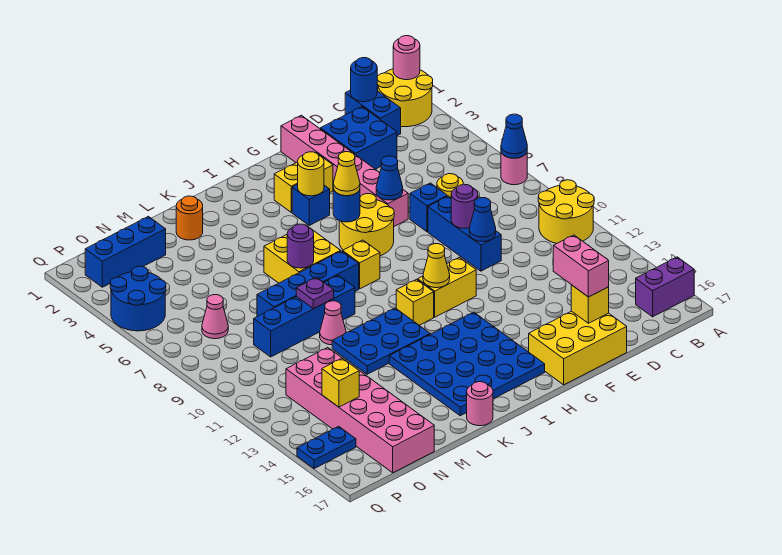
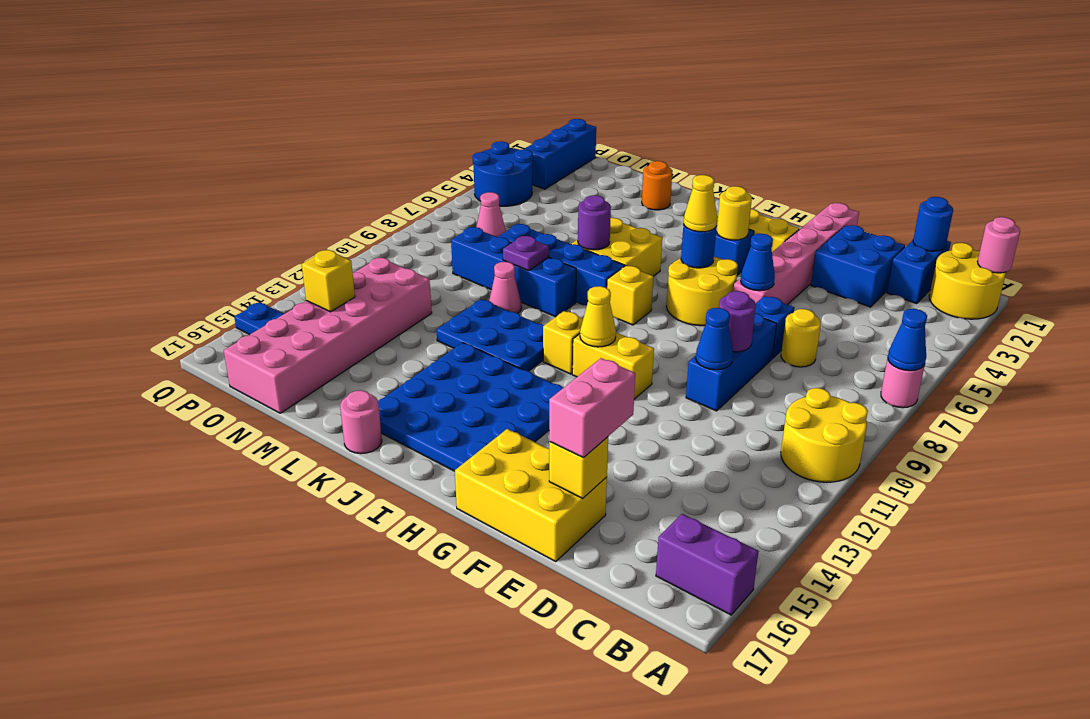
blue 1x3 brick [85,216,166,287] -> blue 1x3 brick turned to [523,119,596,189]

